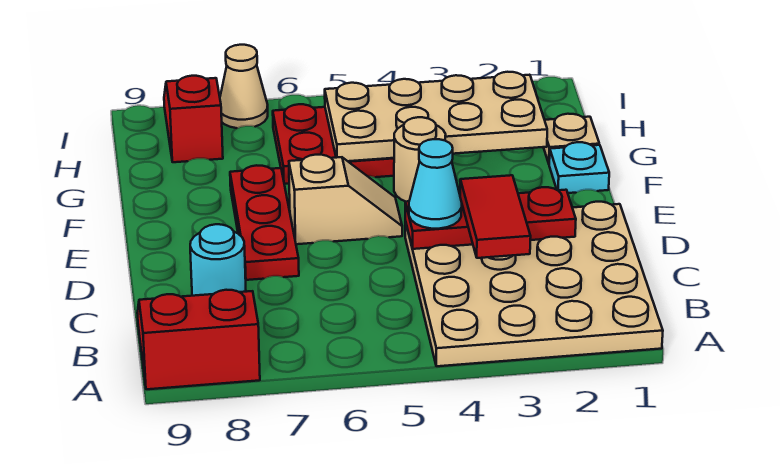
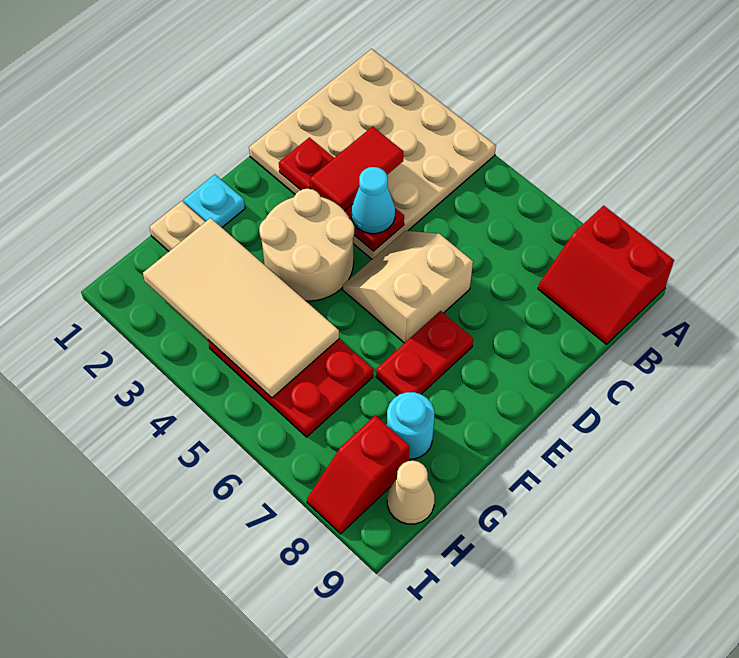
cyan 1x1 round brick [190,224,246,296] -> cyan 1x1 round brick moved to [387,392,434,459]
red 1x3 plate [230,165,299,280] -> red 1x2 plate [376,311,473,396]
tan 1x2 slope [289,155,402,244] -> tan 2x2 slope [343,231,473,343]
tan 1x1 round brick [394,117,446,202] -> tan 2x2 round brick [259,189,354,301]
tan 2x4 plate [325,72,547,161] -> tan 2x4 tile [143,218,339,398]
tan 1x1 cone [220,45,268,128] -> tan 1x1 cone moved to [387,461,435,524]

